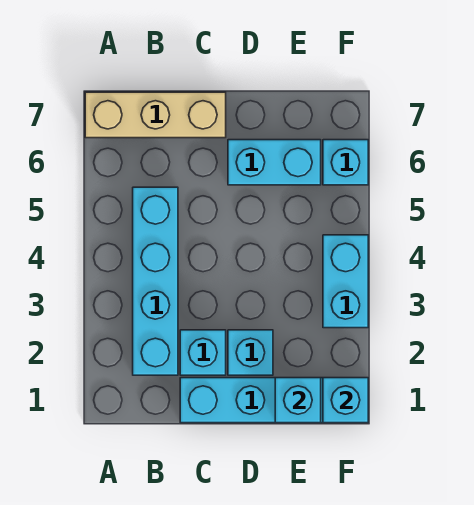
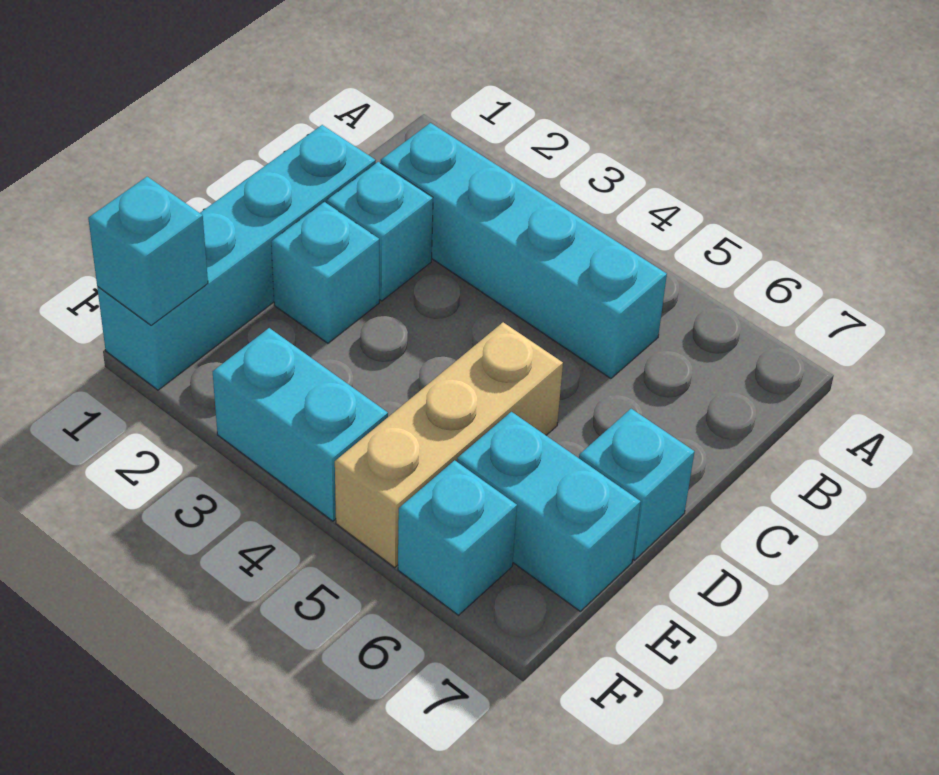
tan 1x3 brick [85,92,226,138] -> tan 1x3 brick moved to [335,322,563,567]
cyan 1x2 brick [228,140,321,185] -> cyan 1x2 brick turned to [457,412,641,611]
cyan 1x1 brick [275,378,321,423] -> cyan 1x1 brick moved to [579,409,695,560]

